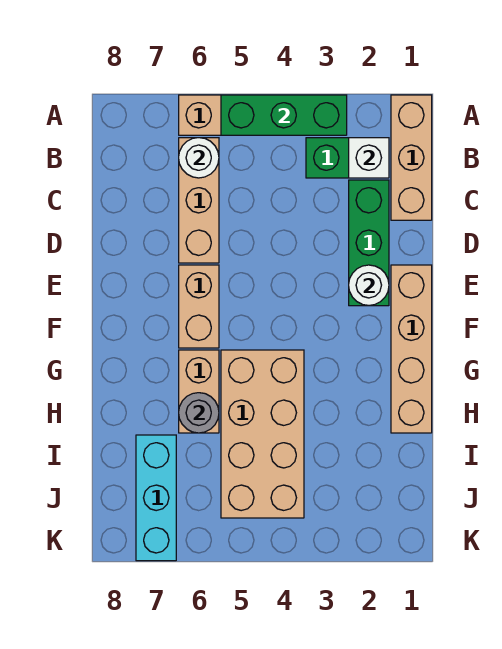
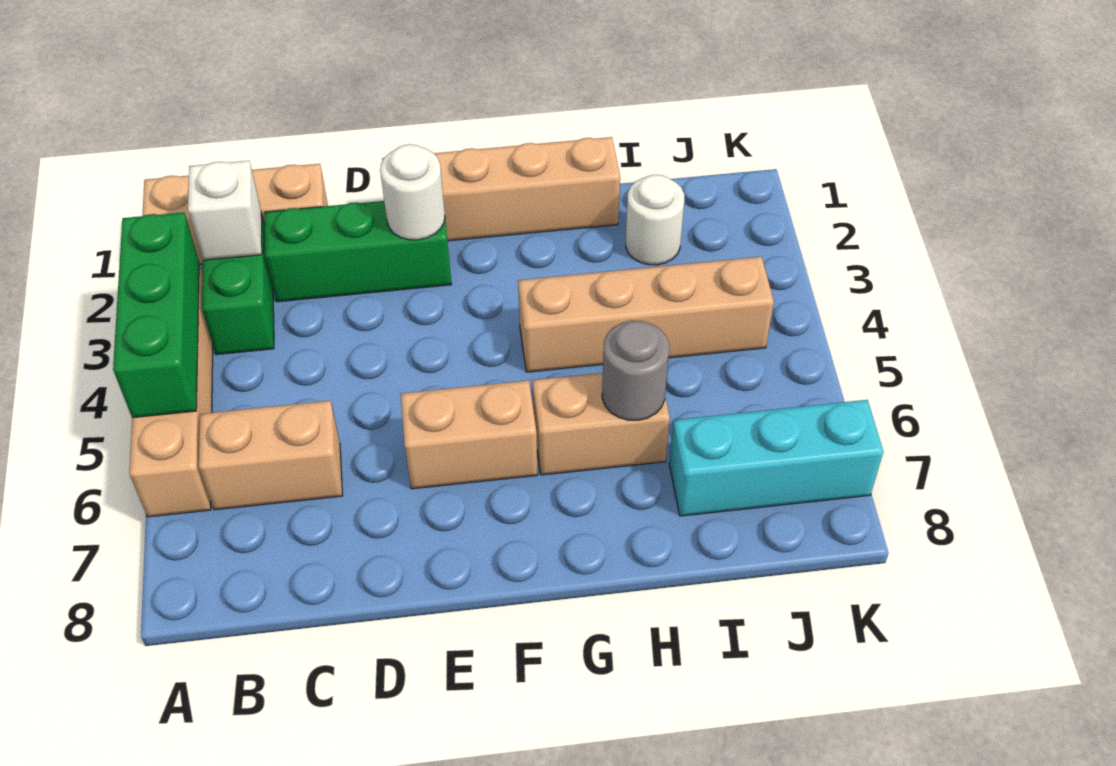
tan 1x3 brick [179,138,219,263] -> tan 1x2 brick [199,401,343,510]
white 1x1 round brick [179,138,219,178] -> white 1x1 round brick moved to [626,175,684,265]
tan 2x4 brick [221,350,304,518] -> tan 1x4 brick [518,257,774,372]

